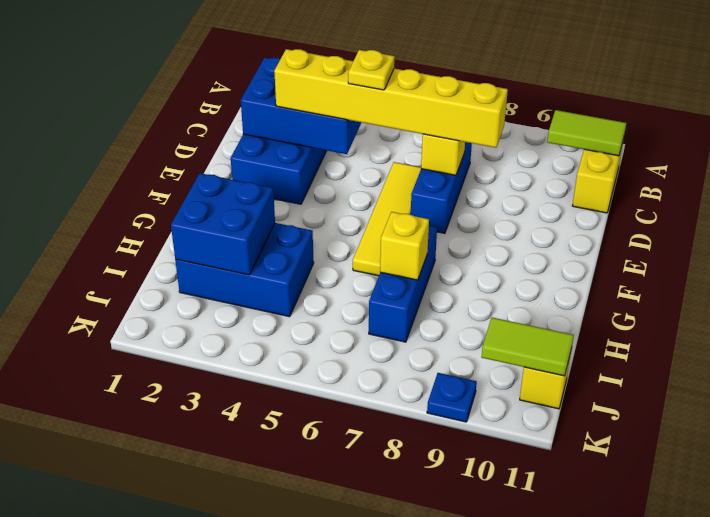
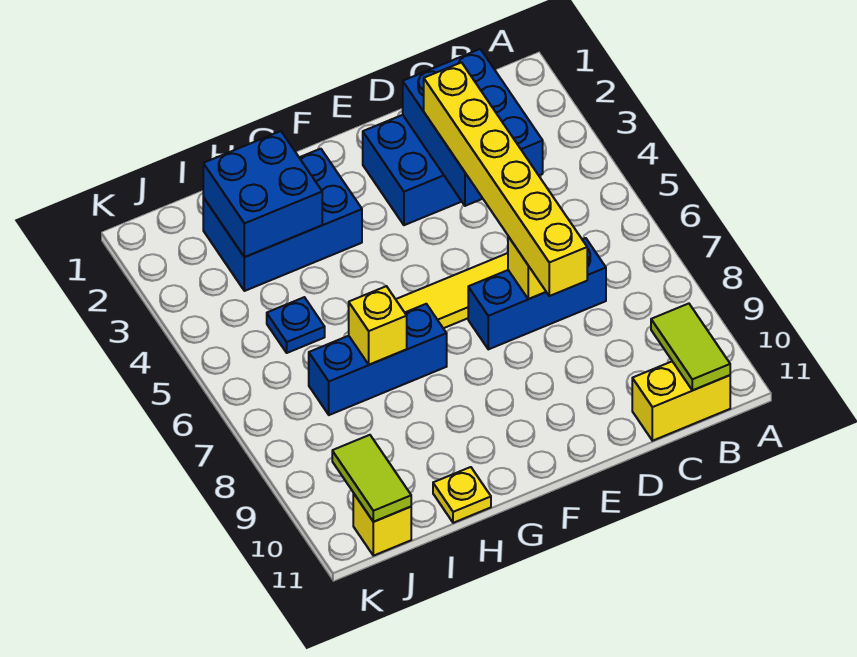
yellow 1x1 plate [348,50,395,90] -> yellow 1x1 plate moved to [433,467,491,523]
blue 2x3 brick [175,223,314,317] -> blue 2x3 brick turned to [203,149,362,291]
blue 1x1 plate [427,373,477,422] -> blue 1x1 plate moved to [267,297,325,353]

